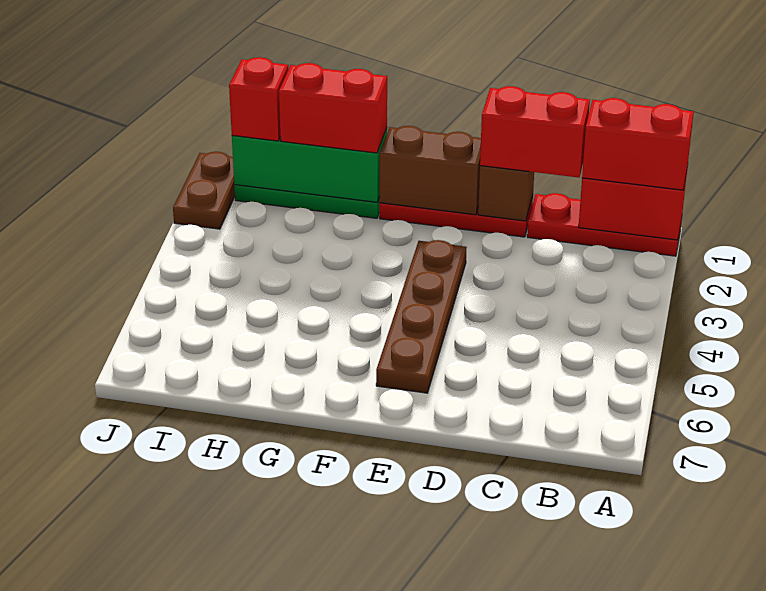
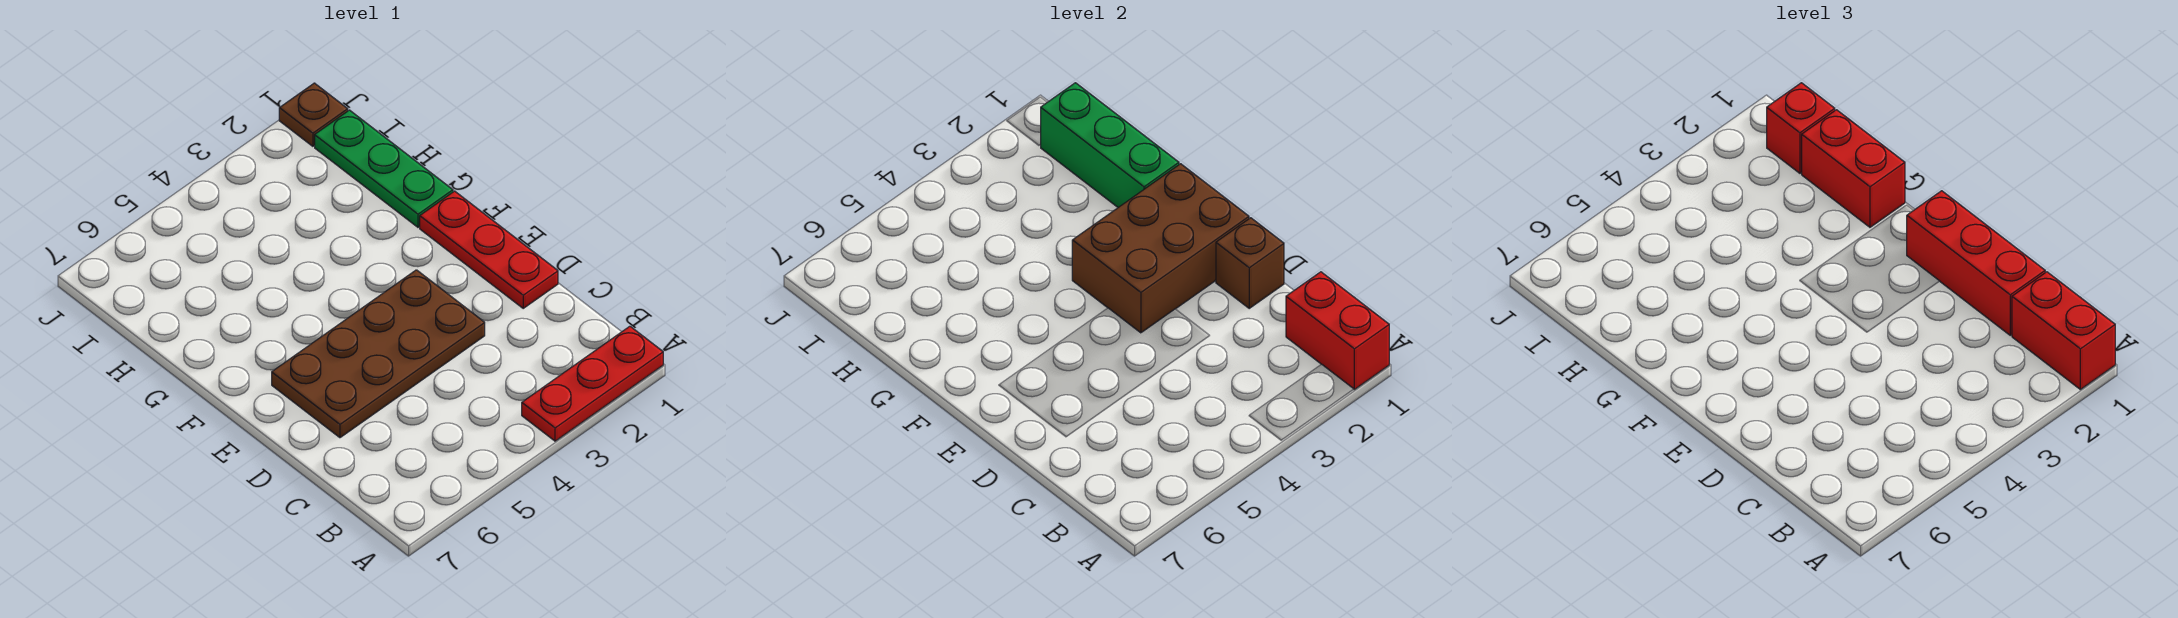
red 1x3 plate [527,193,682,256] -> red 1x3 plate turned to [522,326,663,441]
red 1x2 brick [480,86,590,177] -> red 1x3 brick [1907,191,2045,335]
brown 1x2 brick [380,126,481,215] -> brown 2x3 brick [1072,164,1249,333]
brown 1x4 plate [376,240,467,393] -> brown 2x4 plate [272,270,485,438]
brown 1x2 plate [173,152,235,229] -> brown 1x1 plate [279,83,348,146]

